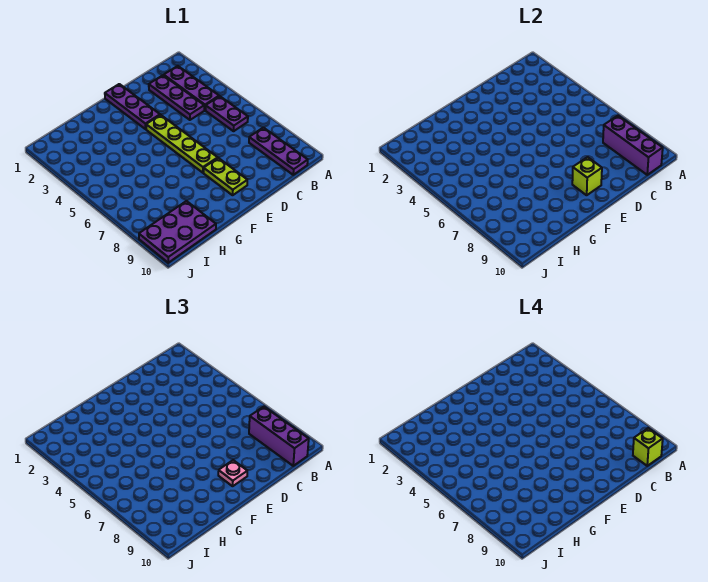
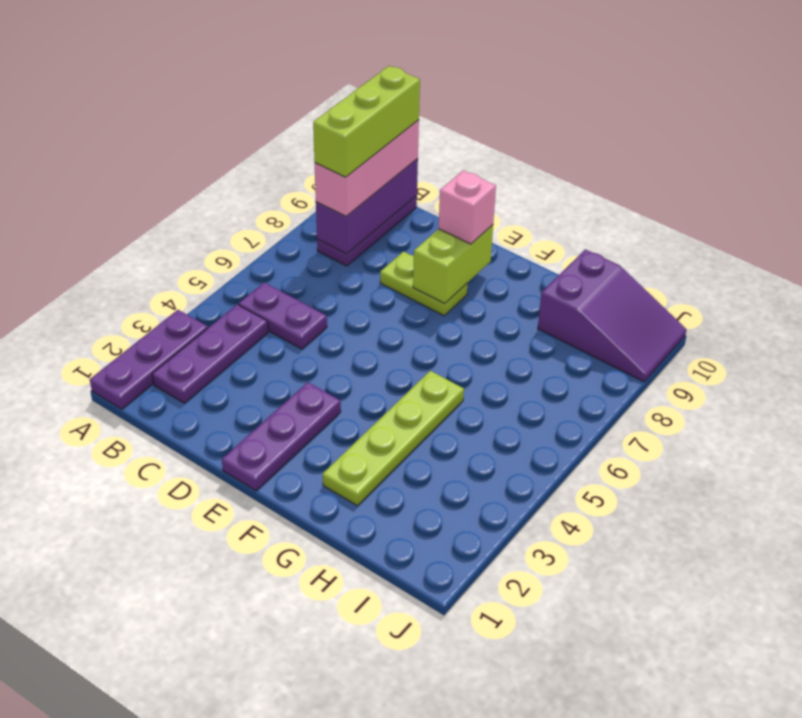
purple 1x2 plate [206,96,248,131] -> purple 1x2 plate turned to [238,282,327,349]
purple 1x3 brick [249,407,309,466] -> pink 1x3 brick [315,120,419,216]
lime 1x1 brick [633,428,663,466] -> lime 1x3 brick [313,66,420,177]
purple 1x3 plate [149,75,204,120] -> purple 1x3 plate moved to [90,310,208,409]
lime 1x4 plate [146,115,217,173] -> lime 1x4 plate moved to [323,371,464,506]
lime 1x2 plate [204,158,247,195] -> lime 1x2 plate turned to [380,251,467,315]
lime 1x1 brick [572,157,602,195] -> lime 1x2 brick [413,225,493,304]
pink 1x1 plate [218,460,247,486] -> pink 1x1 brick [439,170,496,244]
purple 2x3 plate [139,201,216,263] -> purple 2x3 slope [538,249,686,382]

